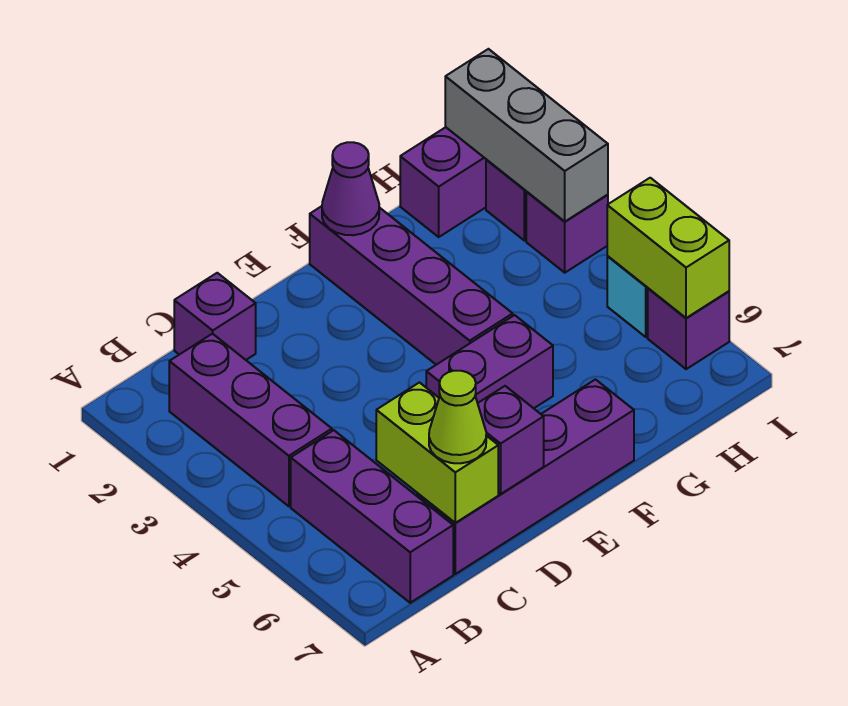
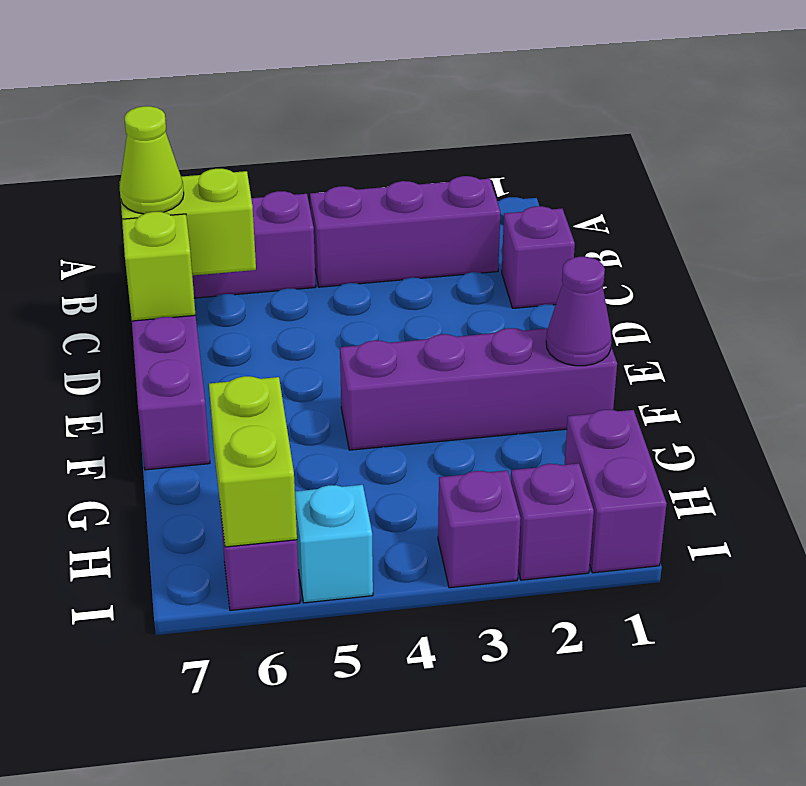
purple 1x1 brick [478,386,544,494] -> lime 1x1 brick [122,212,195,321]
purple 1x2 brick [426,315,553,408] -> none
grey 1x3 brick [445,49,608,222] -> none
lime 1x2 brick [607,178,729,318] -> lime 1x2 brick turned to [209,376,297,547]

